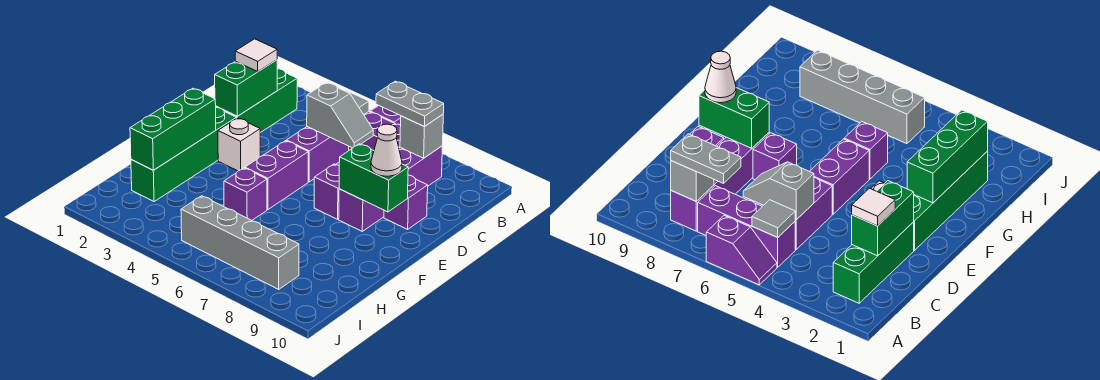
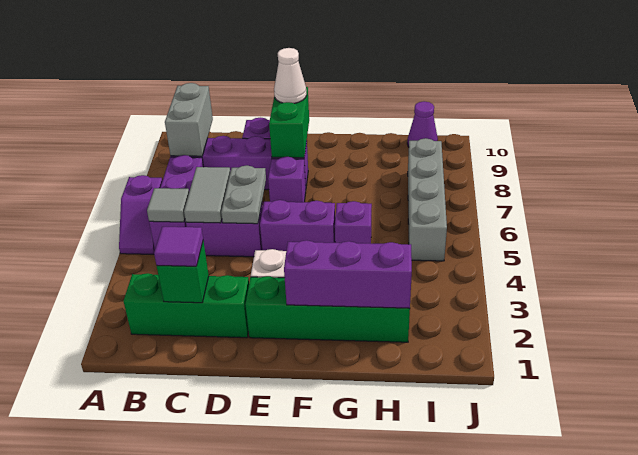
grey 1x2 plate [376,81,444,127] -> grey 1x2 plate moved to [221,166,266,224]
grey 1x1 brick [400,115,443,158] -> grey 1x2 brick [165,83,213,156]
green 1x2 brick [215,60,277,116] -> green 1x1 brick [157,241,209,303]
white 1x1 tile [235,39,277,71] -> purple 1x1 tile [154,227,203,266]
grey 1x2 slope [307,83,373,148] -> grey 1x2 tile [184,167,230,223]
green 1x3 brick [130,88,216,170] -> purple 1x3 brick [284,240,412,308]
none -> purple 1x1 cone [407,101,438,147]

